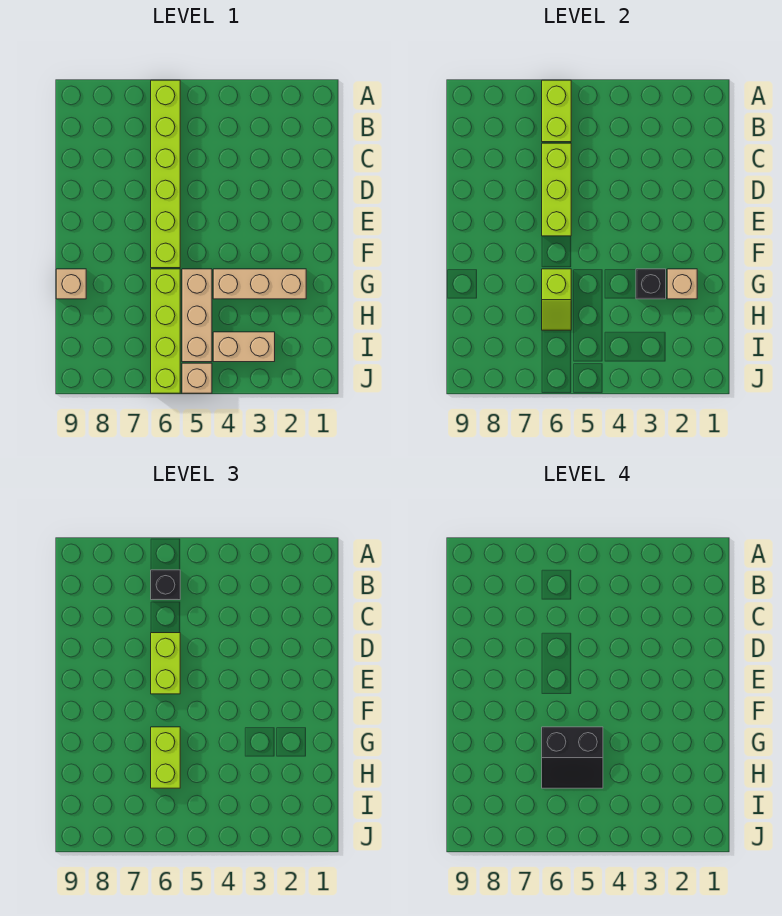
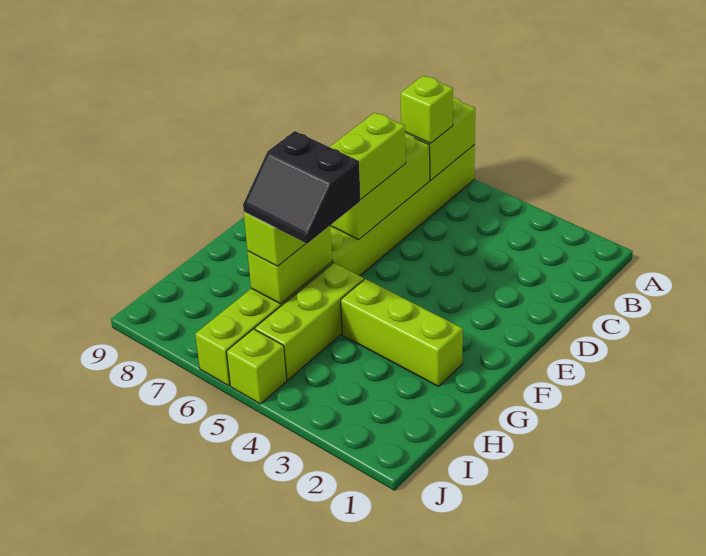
black 1x1 brick [151,570,180,600] -> lime 1x1 brick [401,76,453,144]
tan 1x3 brick [213,269,306,299] -> lime 1x3 brick [341,279,463,386]
tan 1x1 brick [667,269,697,299] -> none
black 1x1 brick [636,269,666,299] -> none
tan 1x3 brick [182,269,212,362] -> lime 1x3 brick [255,263,364,380]
lime 1x2 slope [542,269,571,330] -> lime 1x2 brick [248,226,332,304]
tan 1x1 brick [56,269,86,299] -> none
tan 1x2 brick [213,332,275,362] -> none
tan 1x1 brick [182,363,212,393] -> lime 1x1 brick [227,329,287,404]

